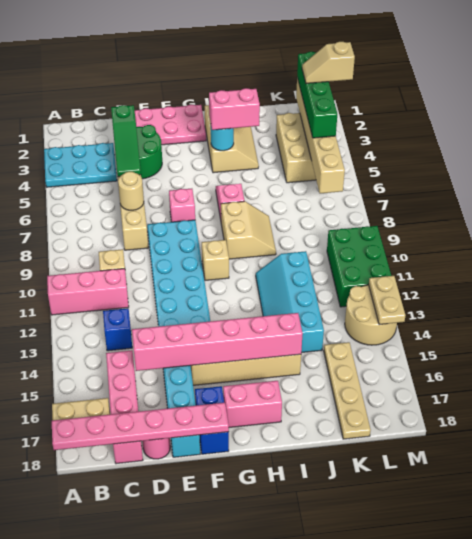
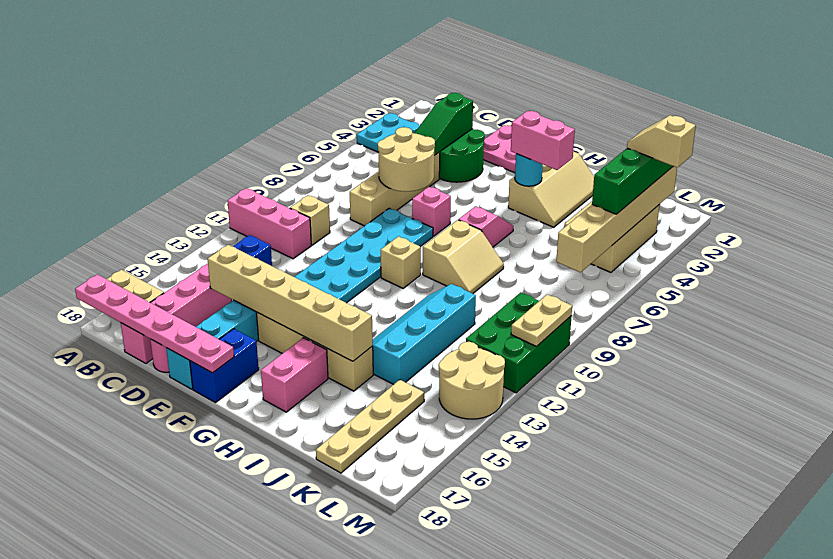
tan 1x1 round brick [118,171,144,210] -> tan 2x2 round brick [378,127,435,192]
pink 1x6 brick [132,313,303,371] -> tan 1x6 brick [208,245,373,361]
pink 1x2 brick [223,381,282,427] -> pink 1x2 brick turned to [261,338,328,412]
tan 1x2 plate [369,276,405,325] -> tan 1x2 plate moved to [511,294,572,347]

